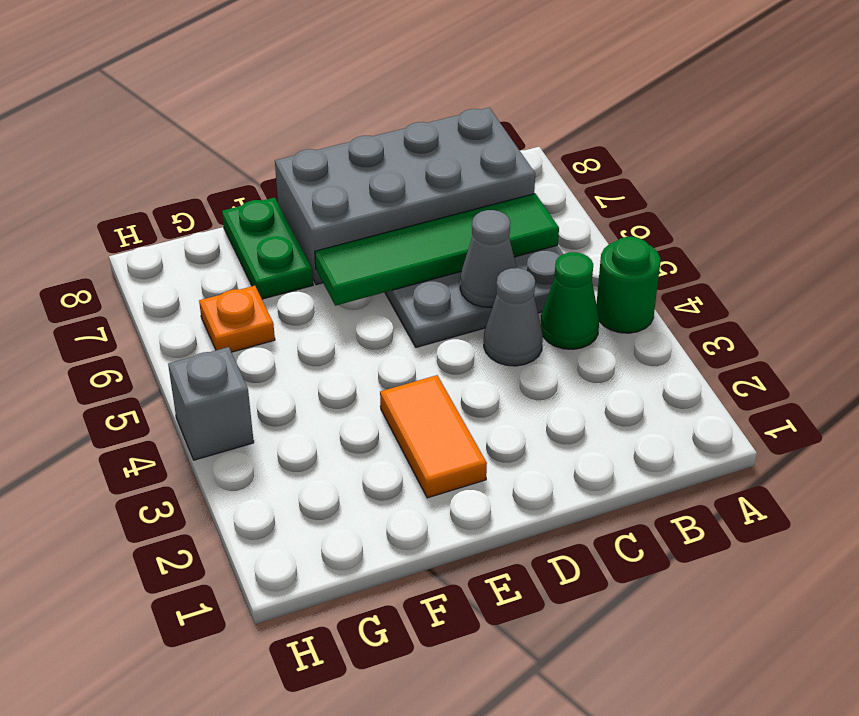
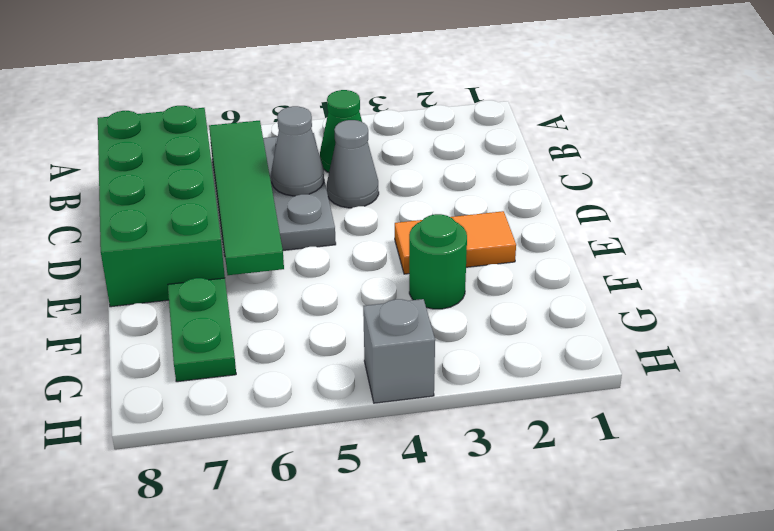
green 1x1 round brick [596,237,660,333] -> green 1x1 round brick moved to [409,214,467,309]
grey 2x4 brick [275,108,535,285] -> green 2x4 brick [98,106,225,307]
green 1x2 plate [222,198,313,299] -> green 1x2 plate turned to [168,278,236,382]
orange 1x1 plate [199,286,275,352] -> none

